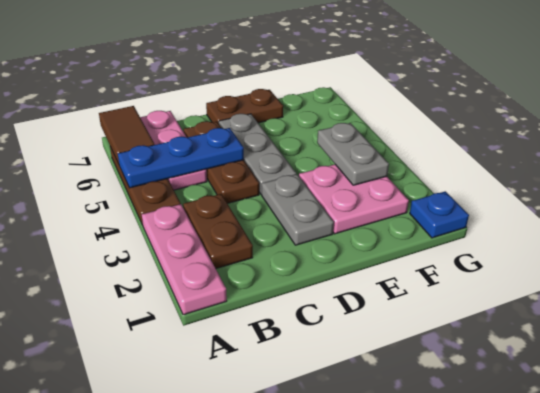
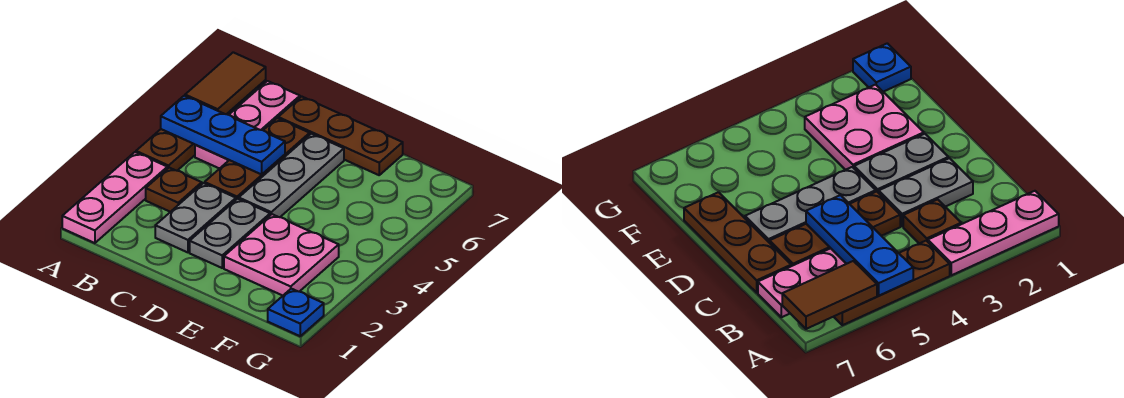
brown 1x2 plate [183,194,253,268] -> brown 1x1 plate [146,168,202,212]
brown 1x2 plate [206,89,283,124] -> brown 1x3 plate [278,96,403,175]
grey 1x2 plate [317,123,389,185] -> grey 1x2 plate moved to [155,183,236,252]

